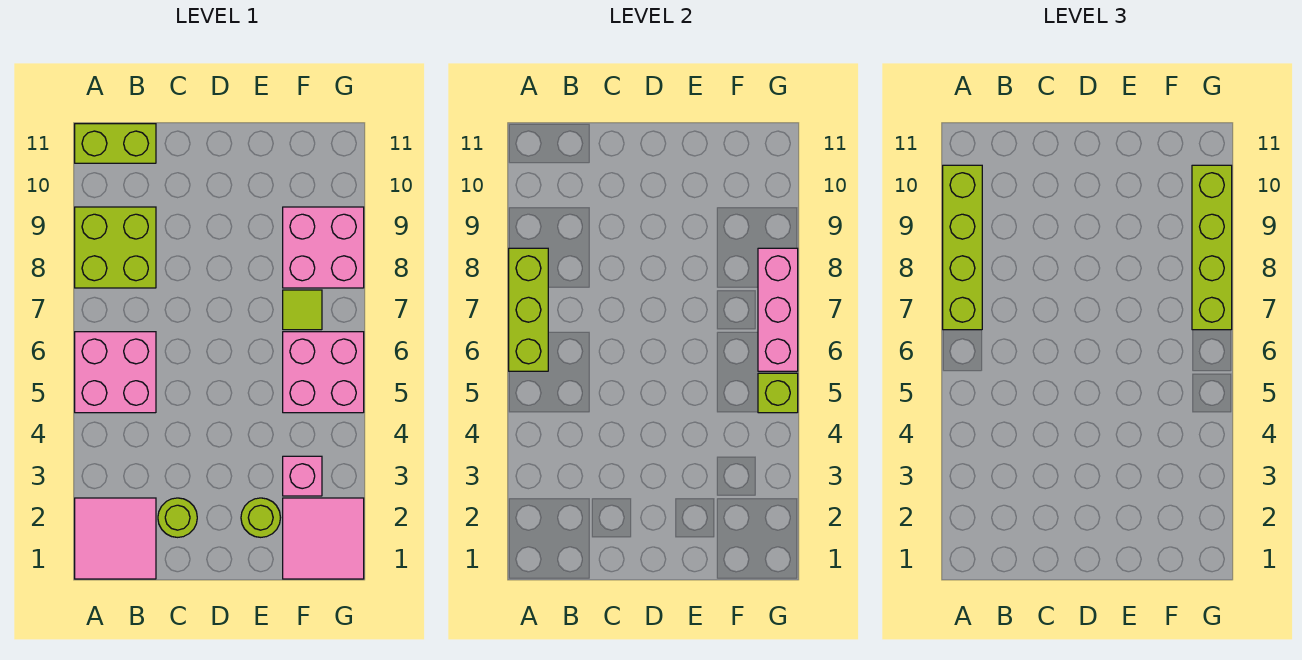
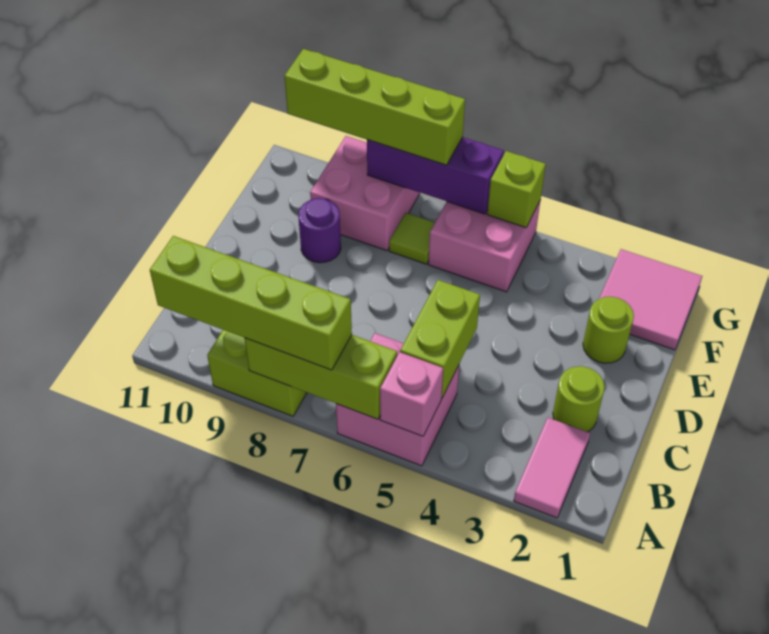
pink 2x2 tile [75,498,156,579] -> pink 1x2 tile [514,418,590,518]
lime 1x2 brick [75,124,156,163] -> lime 1x2 brick moved to [400,280,480,398]
none -> purple 1x1 round brick [298,198,341,263]
pink 1x1 brick [283,456,322,496] -> pink 1x1 brick moved to [380,352,443,436]
pink 1x3 brick [758,248,798,371] -> purple 1x3 brick [367,137,504,214]

